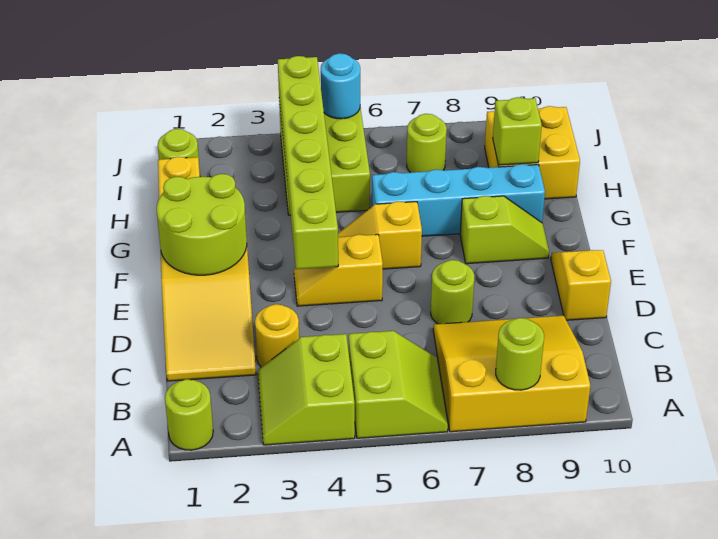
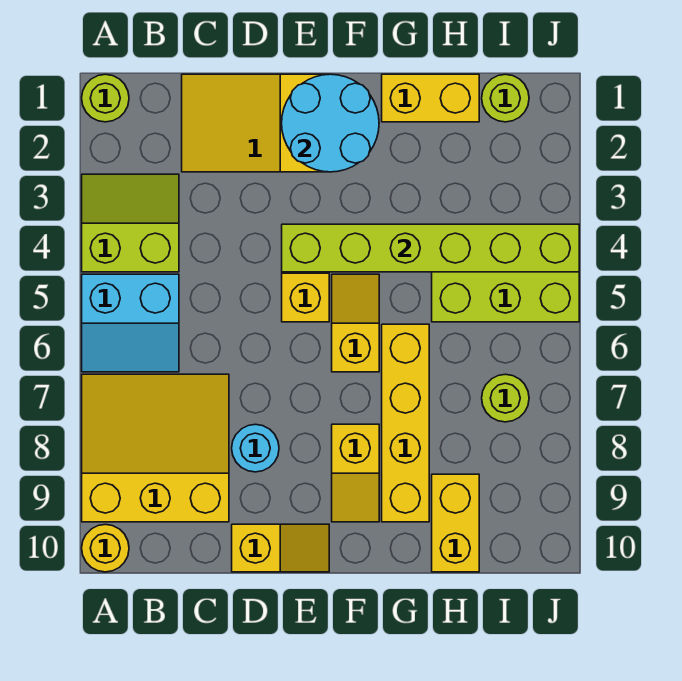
lime 2x2 slope [349,331,448,438] -> cyan 2x2 slope [82,274,179,372]
yellow 3x3 slope [433,316,590,432] -> yellow 3x3 slope turned to [82,374,229,522]
lime 1x1 round brick [496,318,544,390] -> none
yellow 1x1 round brick [255,304,299,367] -> yellow 1x1 round brick moved to [82,524,129,572]
lime 1x1 round brick [431,260,474,324] -> none
lime 2x2 round brick [157,174,247,275] -> cyan 2x2 round brick [282,74,379,172]
lime 1x2 slope [460,196,549,264] -> yellow 1x2 slope [332,424,379,522]
cyan 1x4 brick [372,164,545,236] -> yellow 1x4 brick [382,324,429,522]
yellow 2x2 brick [485,106,580,199] -> yellow 1x2 brick [432,474,479,572]
lime 1x1 brick [493,97,542,165] -> none
cyan 1x1 round brick [321,53,360,119] -> cyan 1x1 round brick moved to [232,424,279,472]

